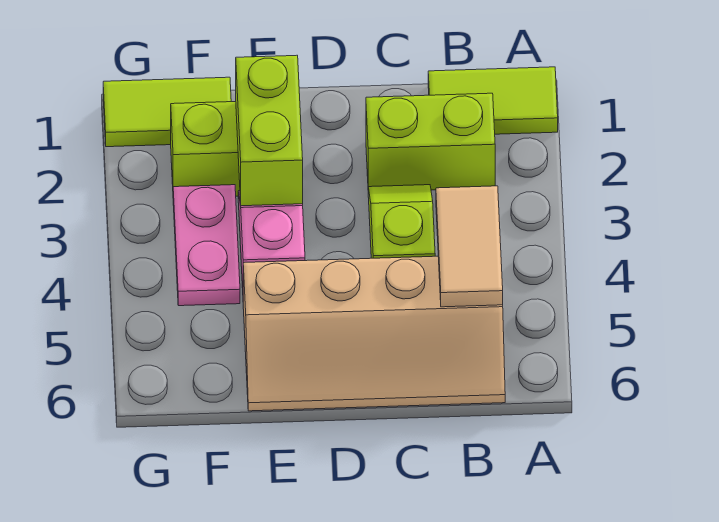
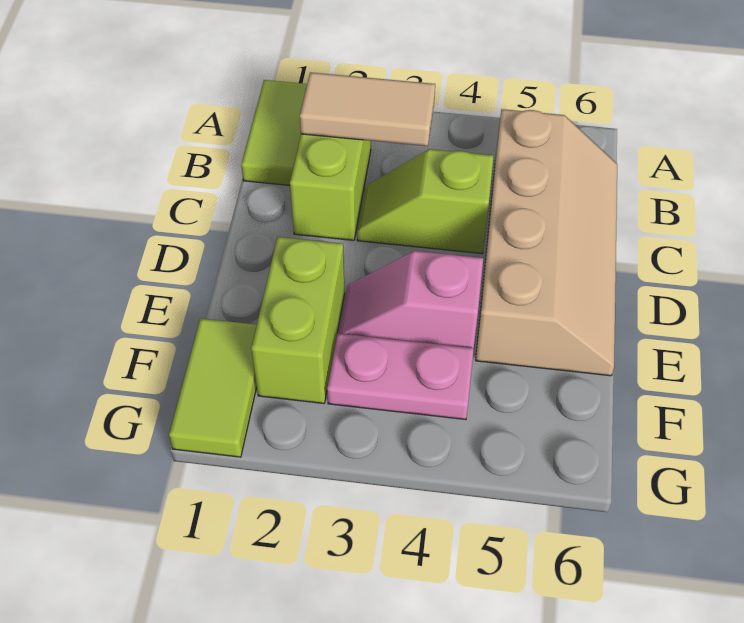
tan 1x2 tile [436,186,503,307] -> tan 1x2 tile moved to [300,72,435,146]
lime 1x2 brick [236,55,303,206] -> none

